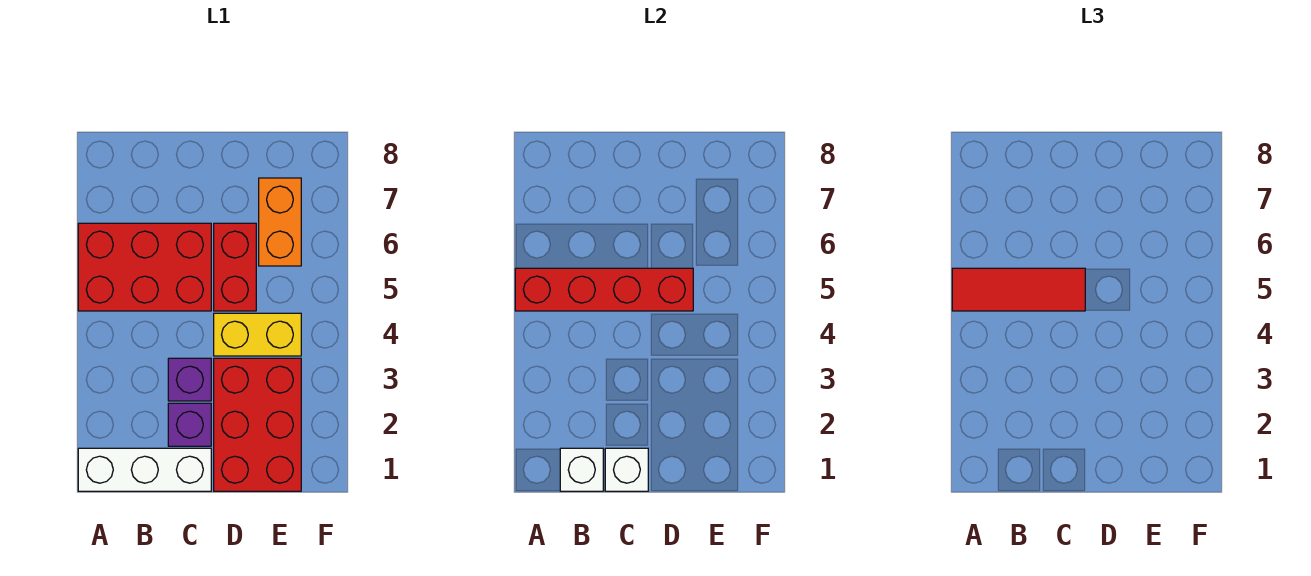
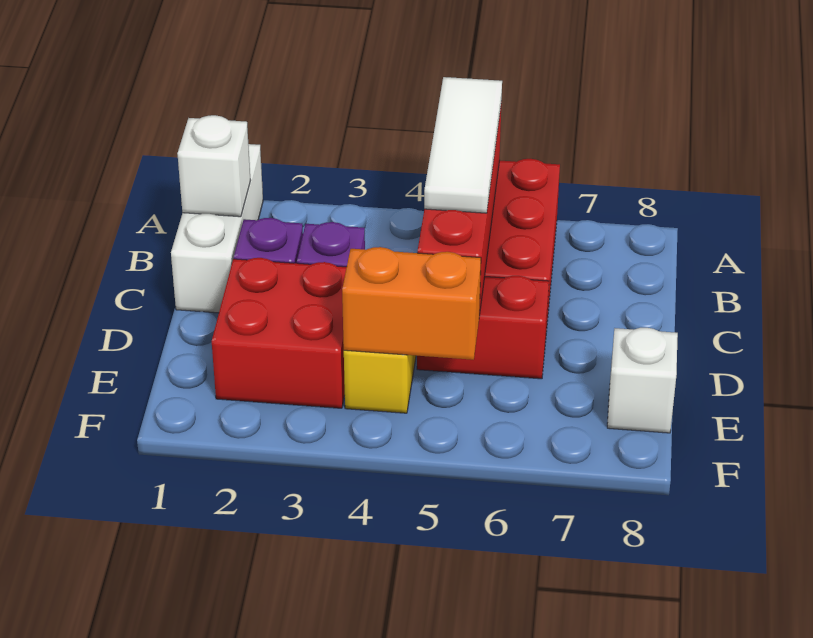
red 1x3 tile [952,268,1085,311] -> white 1x3 tile [424,77,502,213]
white 1x1 brick [605,448,648,491] -> white 1x1 brick moved to [607,328,678,433]
red 2x3 brick [214,358,301,491] -> red 2x2 brick [212,258,347,408]
orange 1x2 brick [259,178,301,266] -> orange 1x2 brick moved to [342,247,481,360]

